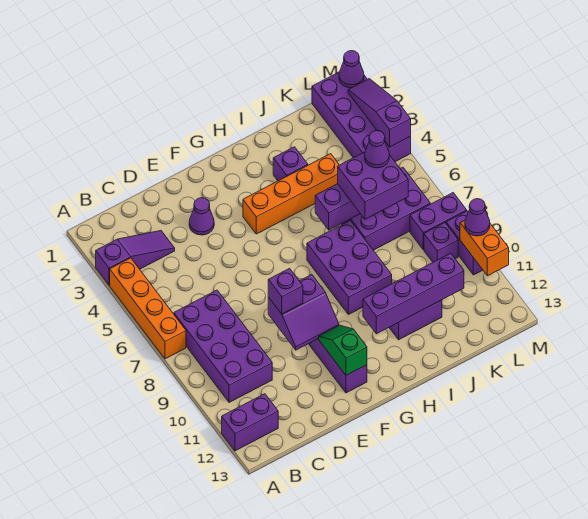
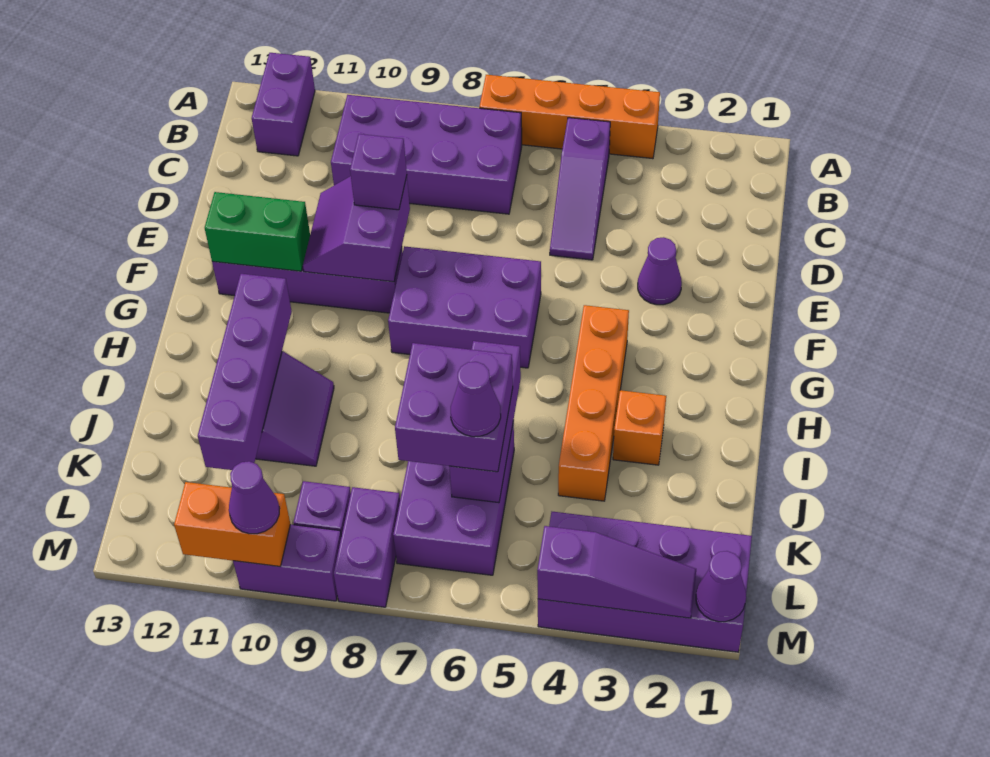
purple 1x3 slope [96,231,175,285] -> purple 1x3 slope moved to [550,118,610,260]
green 1x2 slope [319,325,367,375] -> green 1x2 brick [205,192,310,271]
purple 2x3 brick [307,220,392,315] -> purple 2x3 brick moved to [388,246,541,368]
purple 1x1 brick [273,147,308,181] -> orange 1x1 brick [613,390,666,465]

